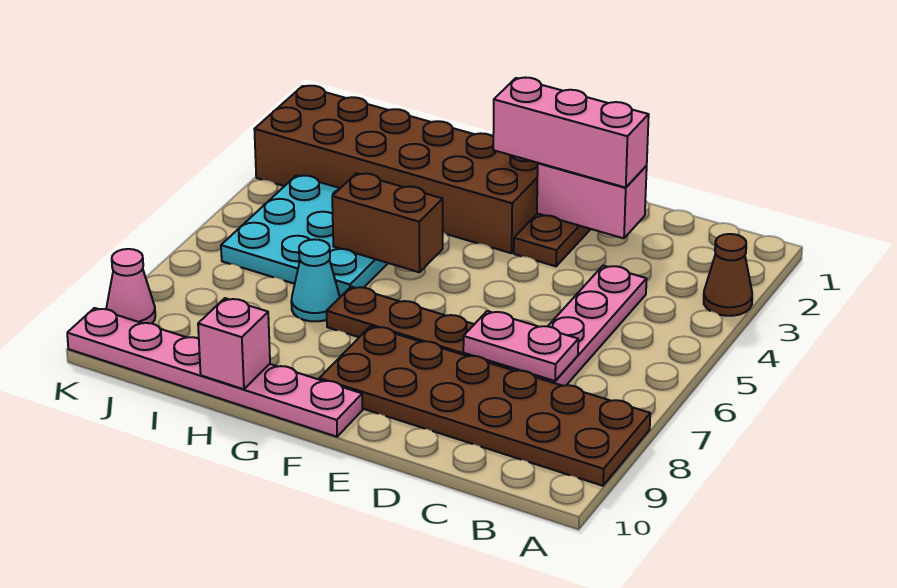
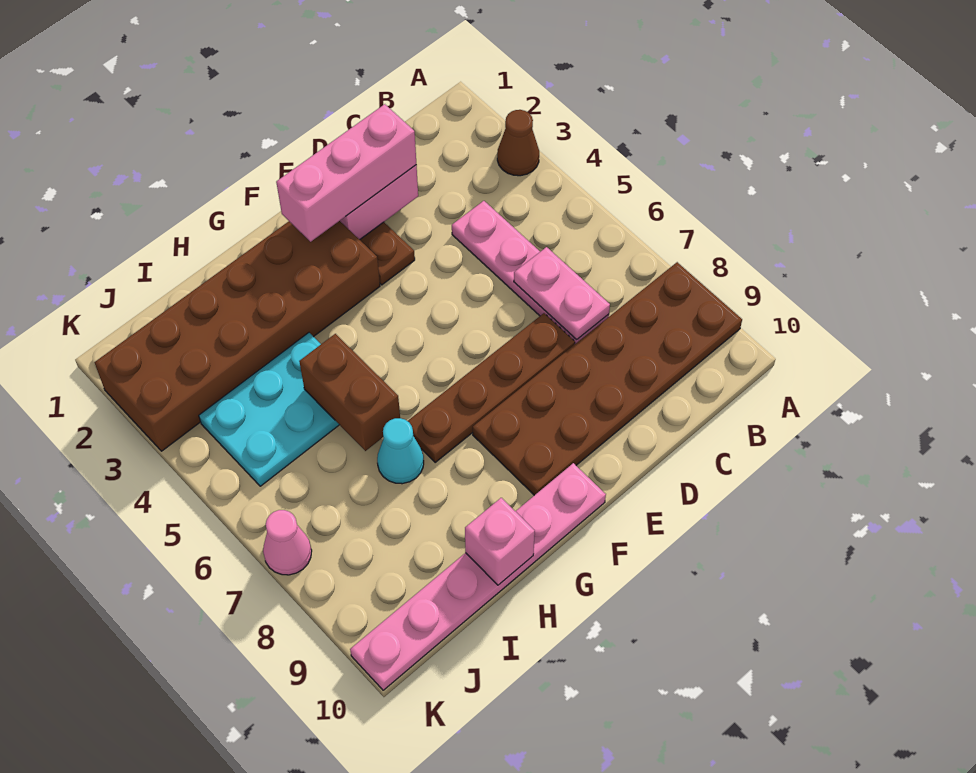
pink 1x2 plate [463,311,578,381] -> pink 1x2 plate turned to [514,247,610,340]
brown 1x2 brick [332,173,443,272] -> brown 1x2 brick turned to [299,334,400,451]
cyan 3x3 plate [221,175,388,297] -> cyan 2x3 plate [199,333,339,486]
pink 1x1 cone [106,249,155,323] -> pink 1x1 cone moved to [263,510,312,575]

